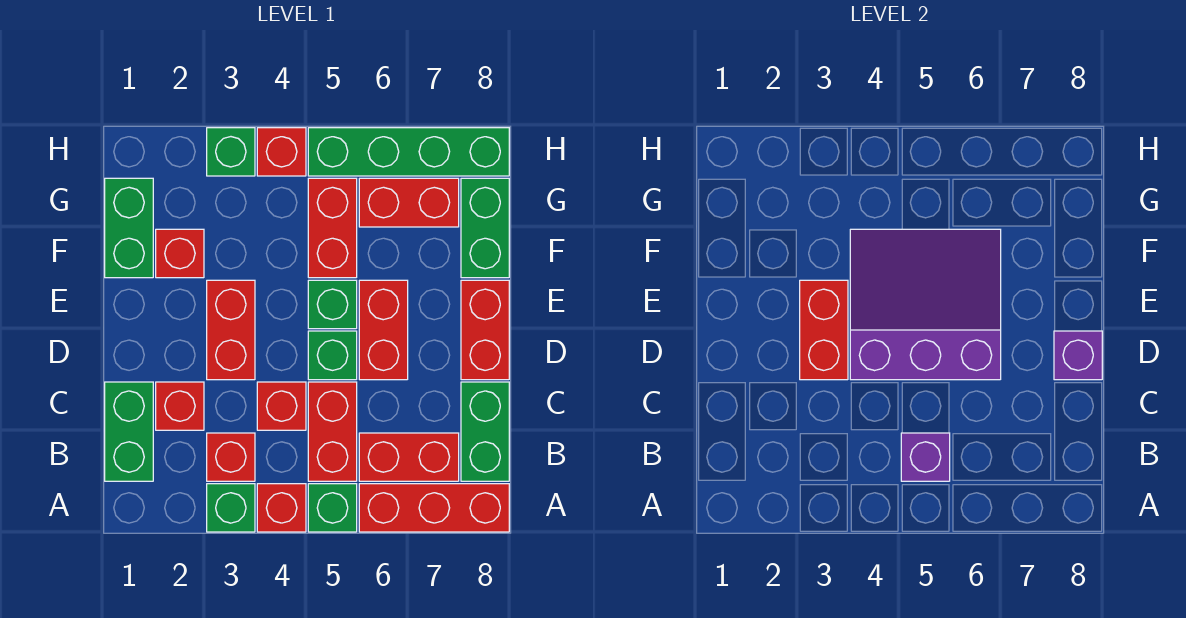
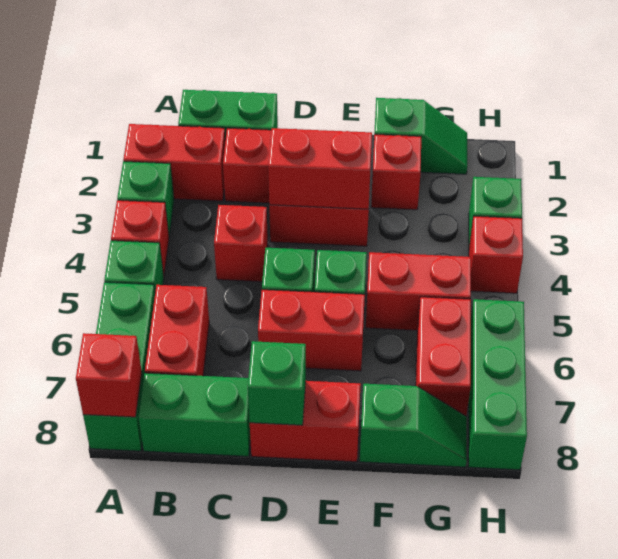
red 1x3 brick [359,484,509,532] -> green 1x3 brick [83,282,155,451]
red 1x1 brick [207,433,255,481] -> red 1x1 brick moved to [76,333,142,417]
red 1x2 brick [308,382,357,481] -> red 1x2 brick moved to [123,124,225,201]
purple 1x1 brick [901,433,950,481] -> none
purple 3x3 slope [850,229,1001,380] -> none
purple 1x1 brick [1054,331,1102,380] -> green 1x1 brick [248,341,306,425]
green 1x2 brick [105,178,153,278] -> green 1x2 slope [374,98,467,174]
green 1x2 brick [461,178,509,278] -> green 1x2 slope [360,384,467,467]
green 1x4 brick [308,128,509,176] -> green 1x3 brick [468,299,527,470]

